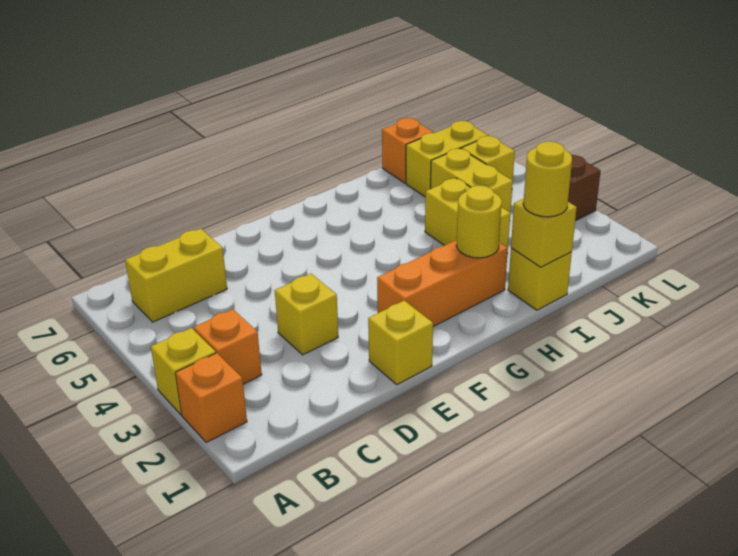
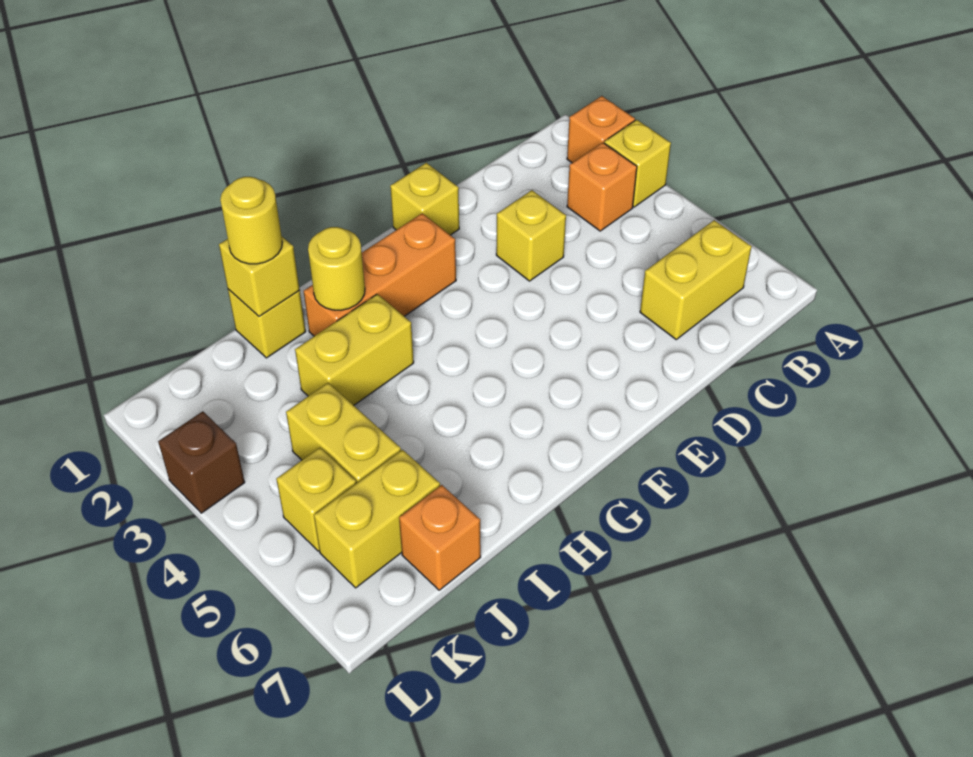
yellow 1x2 brick [425,178,510,254] -> yellow 1x2 brick turned to [295,294,414,405]

